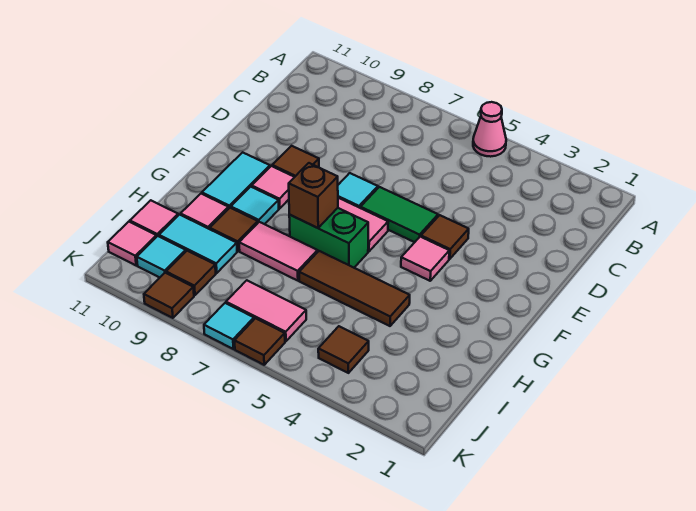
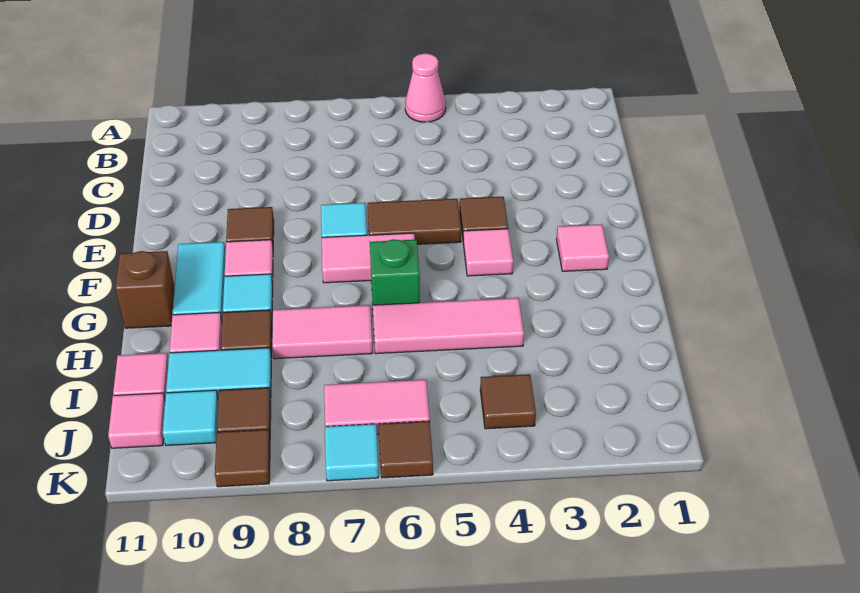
green 1x2 tile [361,187,438,242] -> brown 1x2 tile [368,199,461,244]
none -> pink 1x1 tile [556,224,609,271]
green 1x2 brick [289,208,368,268] -> green 1x1 brick [370,239,420,305]
brown 1x1 brick [289,163,338,228] -> brown 1x1 brick moved to [115,251,175,328]
brown 1x3 tile [299,251,410,326] -> pink 1x3 tile [373,298,524,354]

